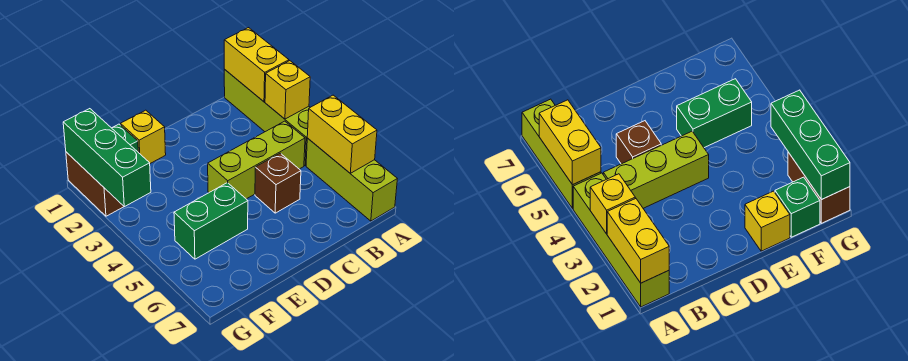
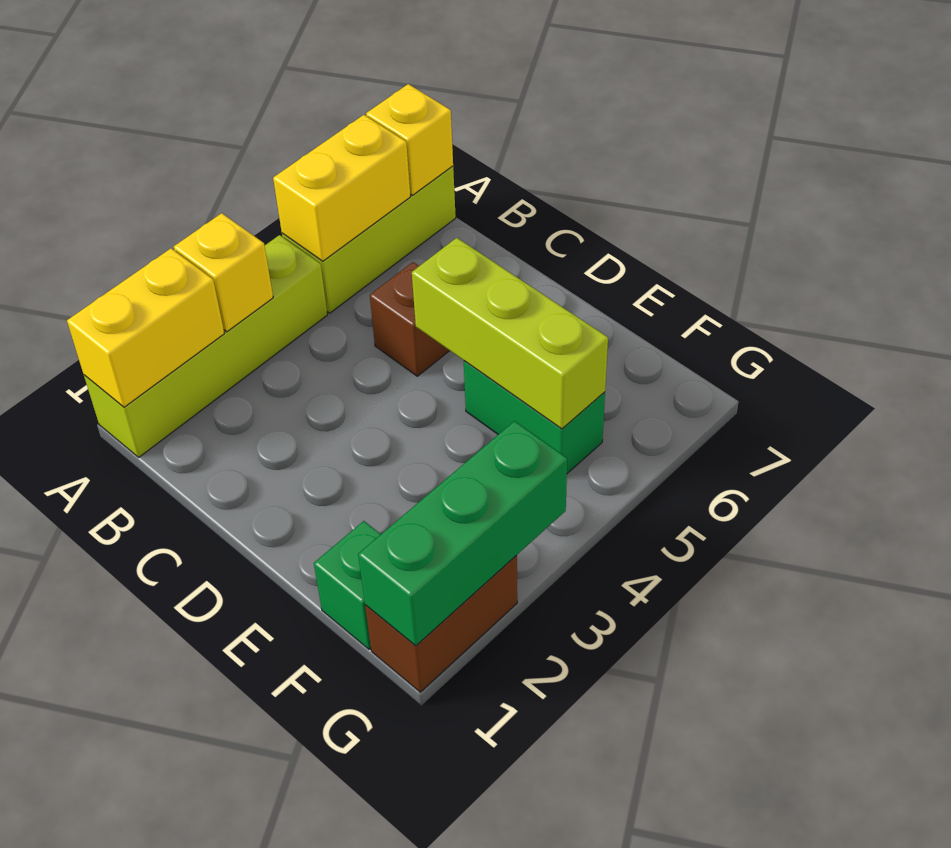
lime 1x3 brick [208,121,305,199] -> lime 1x3 brick moved to [412,238,608,429]
yellow 1x1 brick [121,110,166,163] -> yellow 1x1 brick moved to [366,84,453,195]

